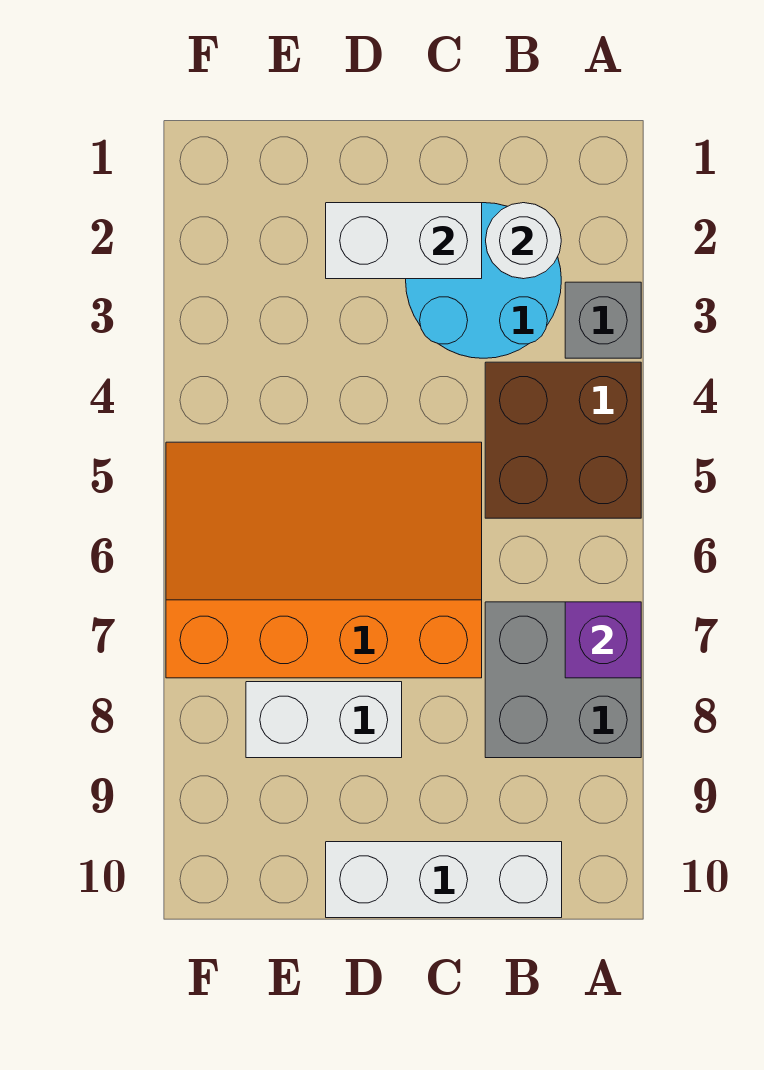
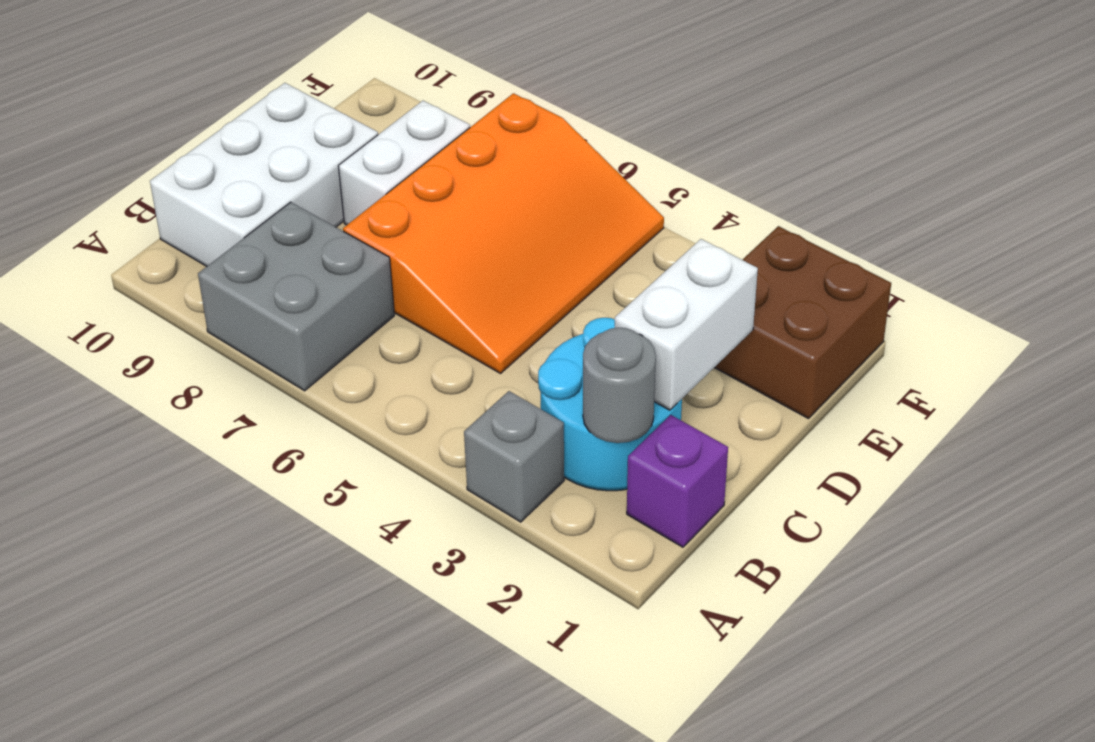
brown 2x2 brick [485,362,641,518] -> brown 2x2 brick moved to [714,226,891,419]
purple 1x1 brick [565,602,641,678] -> purple 1x1 brick moved to [627,415,728,547]
white 1x1 round brick [486,203,561,279] -> grey 1x1 round brick [583,328,656,443]
white 1x3 brick [326,842,562,918] -> white 2x3 brick [150,83,378,266]

